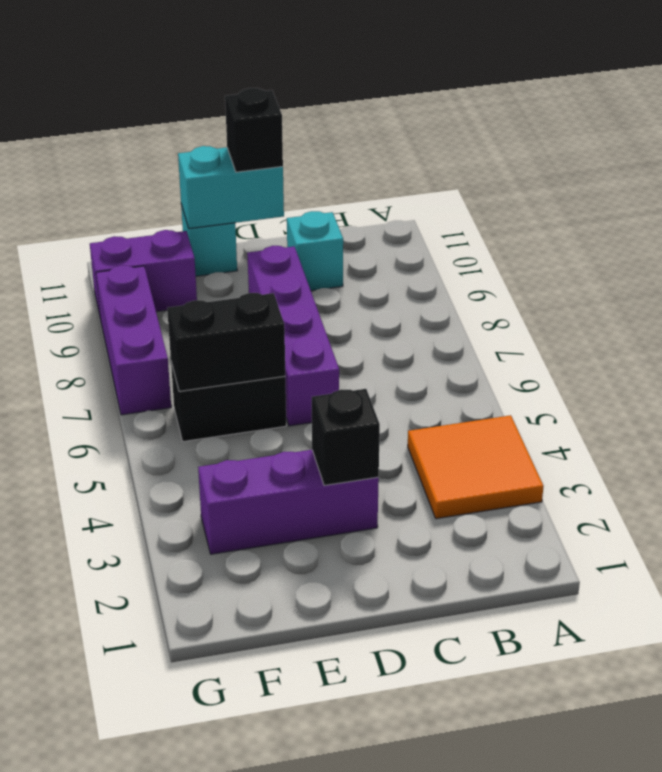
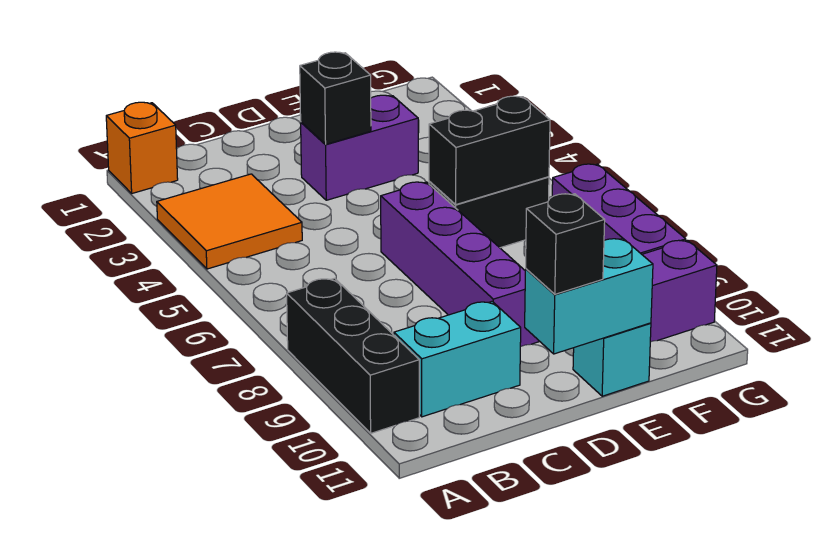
none -> orange 1x1 brick [106,102,178,193]
none -> black 1x3 brick [287,278,419,433]
cyan 1x1 brick [287,211,343,291] -> cyan 1x2 brick [394,302,521,417]
purple 1x3 brick [198,450,379,554] -> purple 1x2 brick [301,95,418,200]

